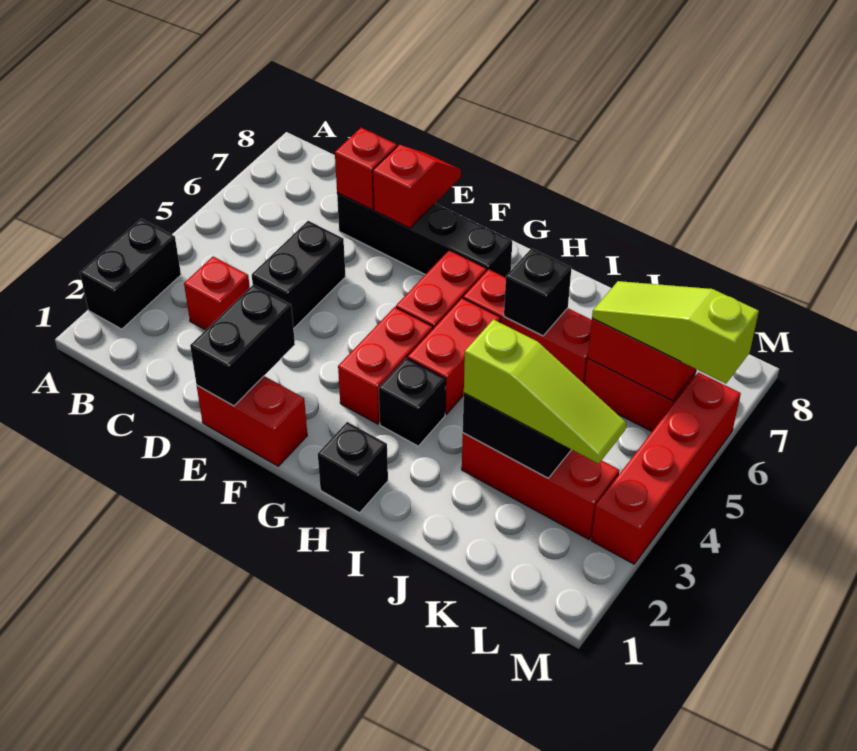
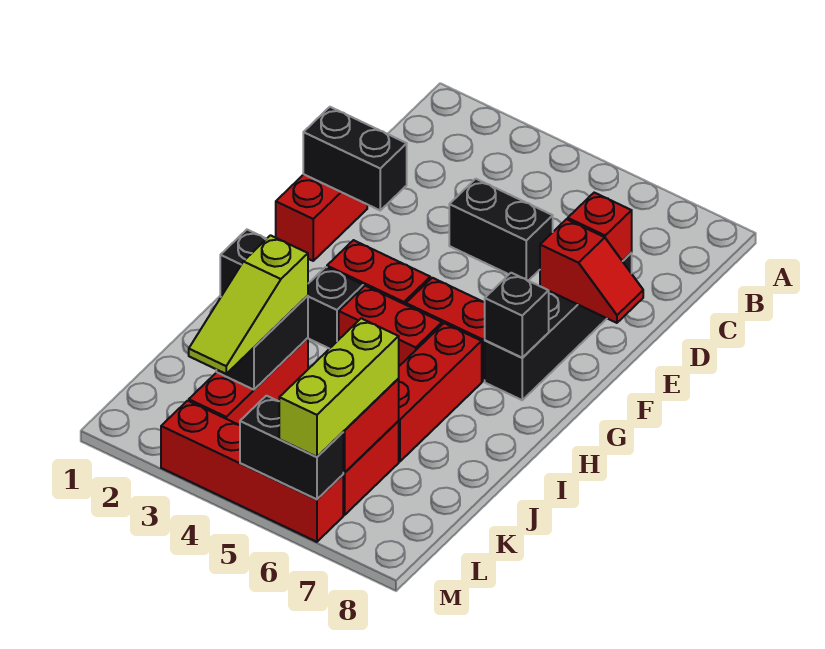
black 1x2 brick [80,219,181,329] -> black 1x2 brick moved to [240,396,343,500]
red 1x1 brick [184,257,250,330] -> none
black 1x1 brick [504,248,572,336] -> black 1x1 brick moved to [485,273,549,358]
lime 1x3 slope [592,281,759,383] -> lime 1x3 brick [279,318,399,457]

